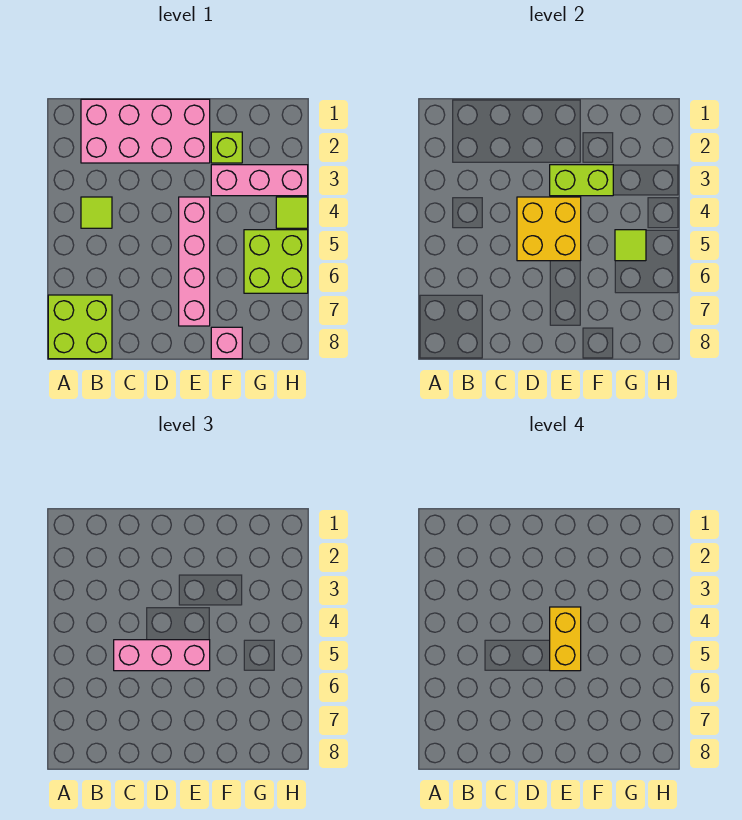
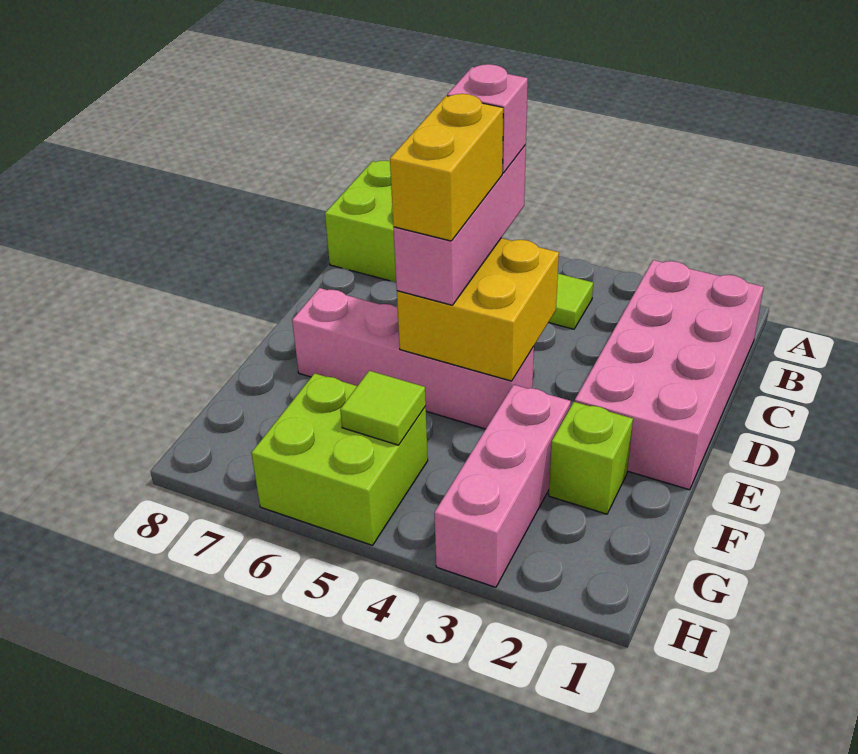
lime 1x2 brick [550,165,613,196] -> none
yellow 1x2 brick [550,607,581,671] -> yellow 1x2 brick turned to [390,94,503,241]
pink 1x1 brick [211,327,242,359] -> pink 1x1 brick moved to [447,64,528,173]
lime 1x1 tile [276,197,308,228] -> none

